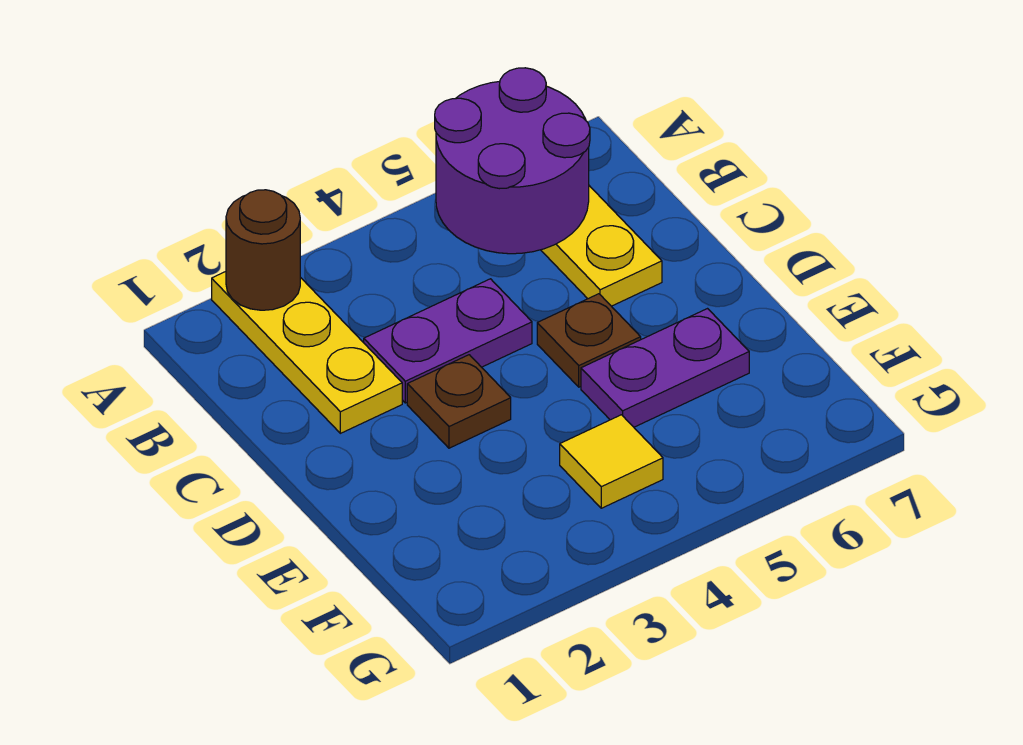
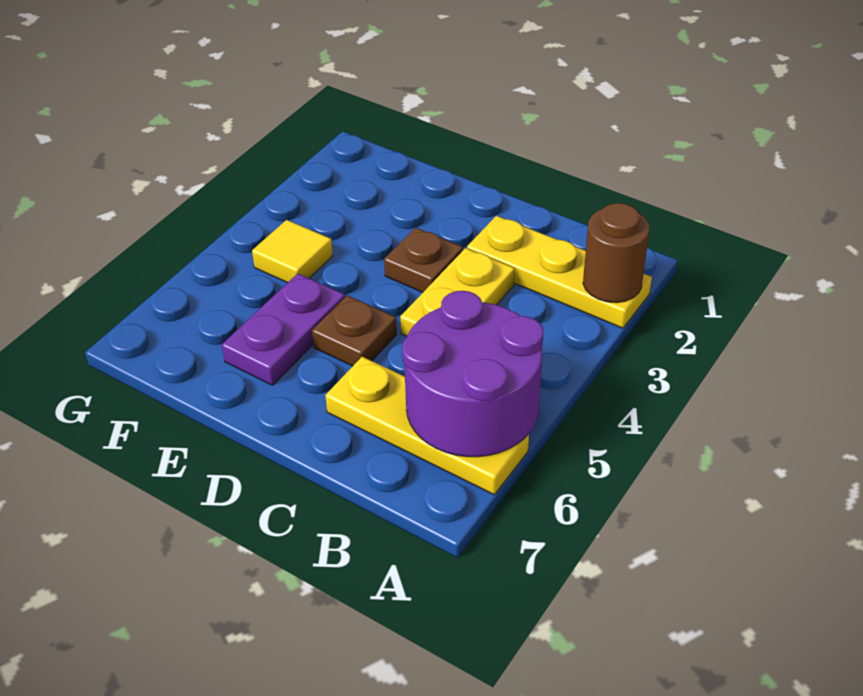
purple 1x2 plate [364,279,532,403] -> yellow 1x2 plate [400,248,515,336]

